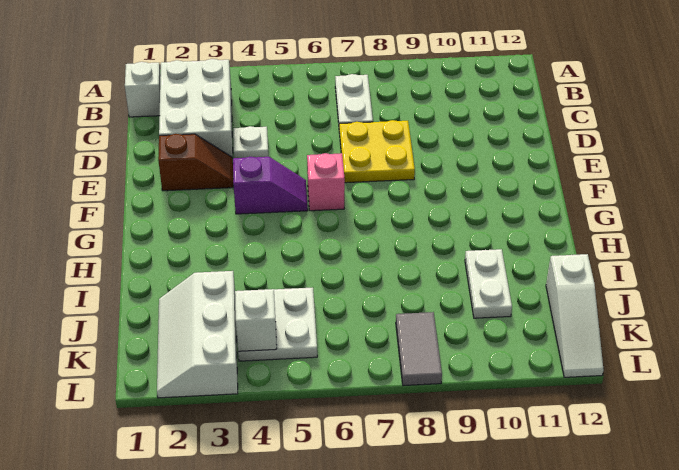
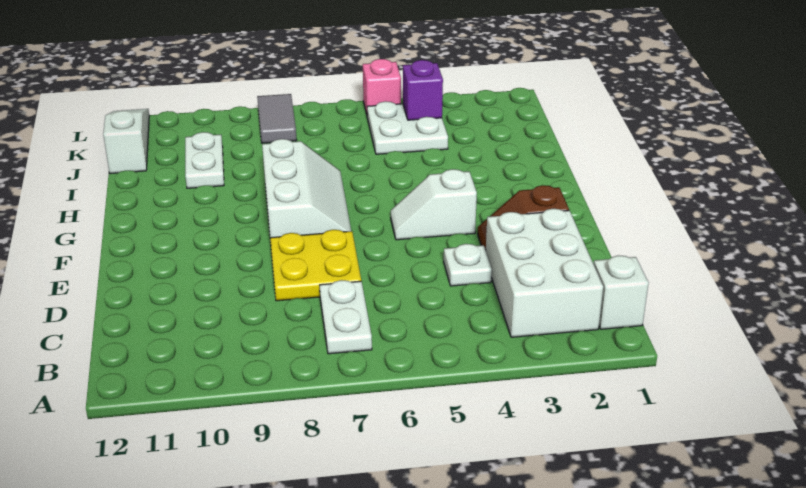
purple 1x2 slope [233,157,308,214] -> white 1x2 slope [391,169,477,240]
pink 1x1 brick [307,153,345,211] -> pink 1x1 brick moved to [363,59,401,114]
white 2x3 slope [157,271,238,398] -> white 2x3 slope moved to [262,139,351,242]
white 1x1 brick [235,289,277,352] -> purple 1x1 brick [403,60,443,120]

